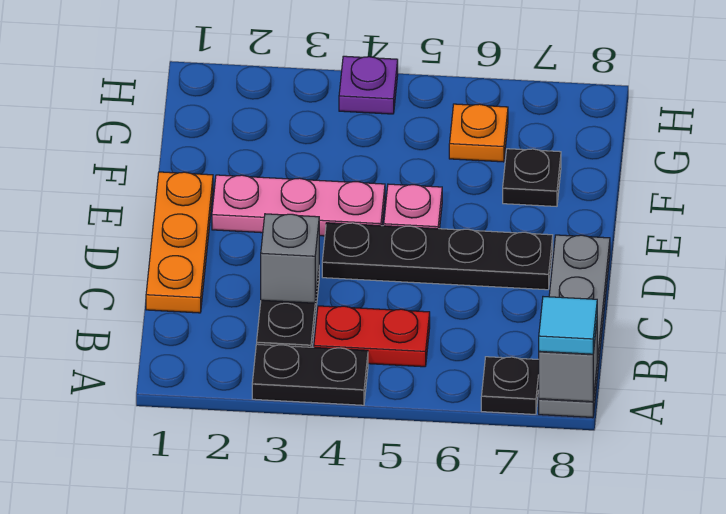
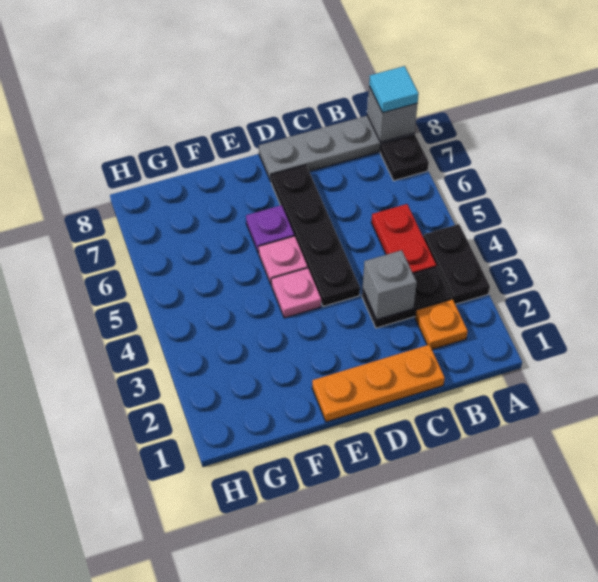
pink 1x3 plate [212,175,385,236] -> pink 1x1 plate [271,268,321,318]
black 1x1 plate [503,149,561,206] -> none
orange 1x1 plate [449,104,508,162] -> orange 1x1 plate moved to [415,299,468,350]
purple 1x1 plate [339,56,398,114] -> purple 1x1 plate moved to [246,205,294,253]

